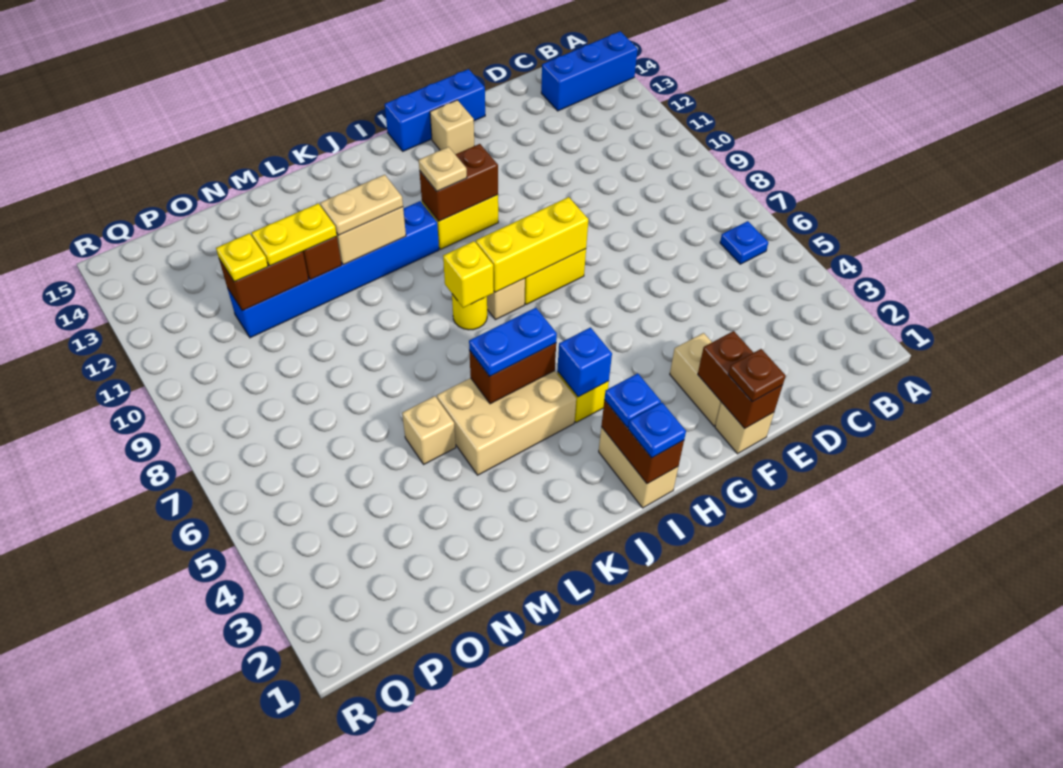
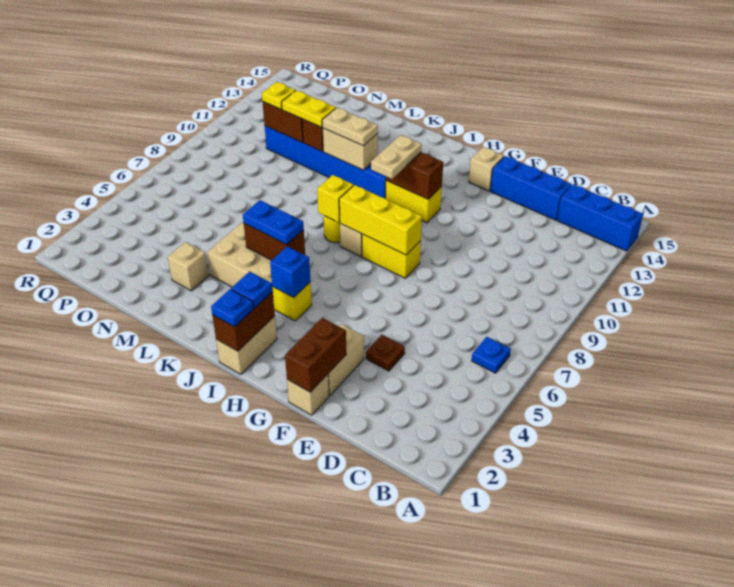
brown 1x1 plate [728,349,786,402] -> brown 1x1 plate moved to [366,335,405,371]
blue 1x3 brick [385,69,485,151] -> blue 1x3 brick moved to [490,156,571,220]
tan 1x1 plate [419,147,467,191] -> tan 1x2 plate [371,135,421,179]
tan 1x1 brick [402,396,456,464] -> tan 1x1 brick moved to [168,242,209,291]

